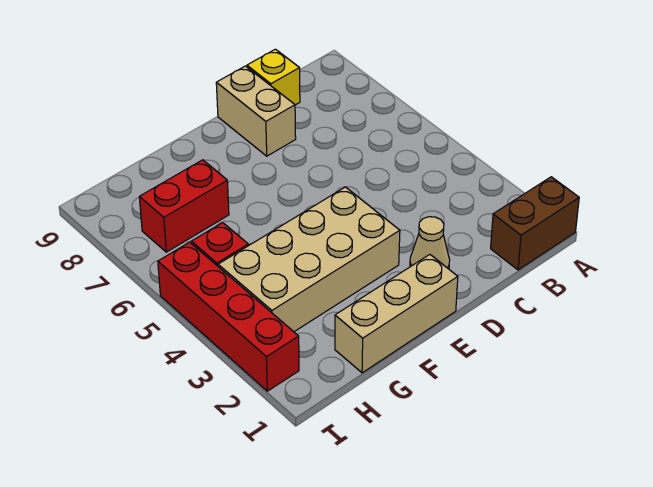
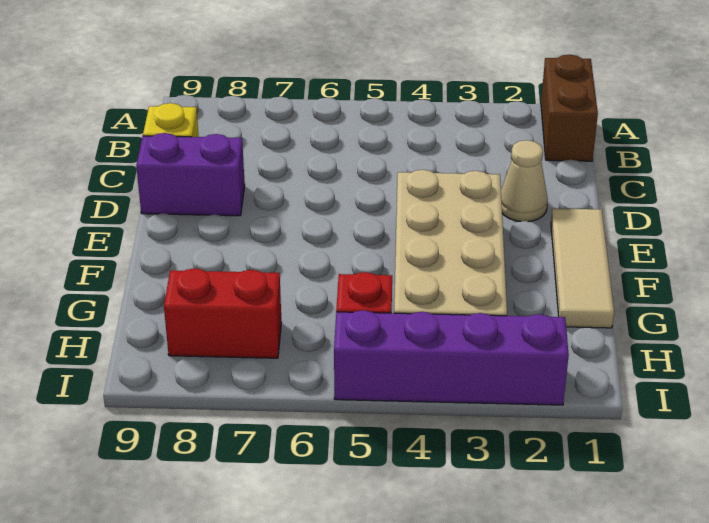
tan 1x2 brick [216,66,296,156] -> purple 1x2 brick [136,133,245,216]
tan 1x3 brick [335,255,458,373] -> tan 1x3 tile [551,208,614,328]
red 1x2 brick [139,160,229,252] -> red 1x2 brick turned to [164,268,281,358]
red 1x4 brick [158,242,299,391] -> purple 1x4 brick [334,310,569,405]

